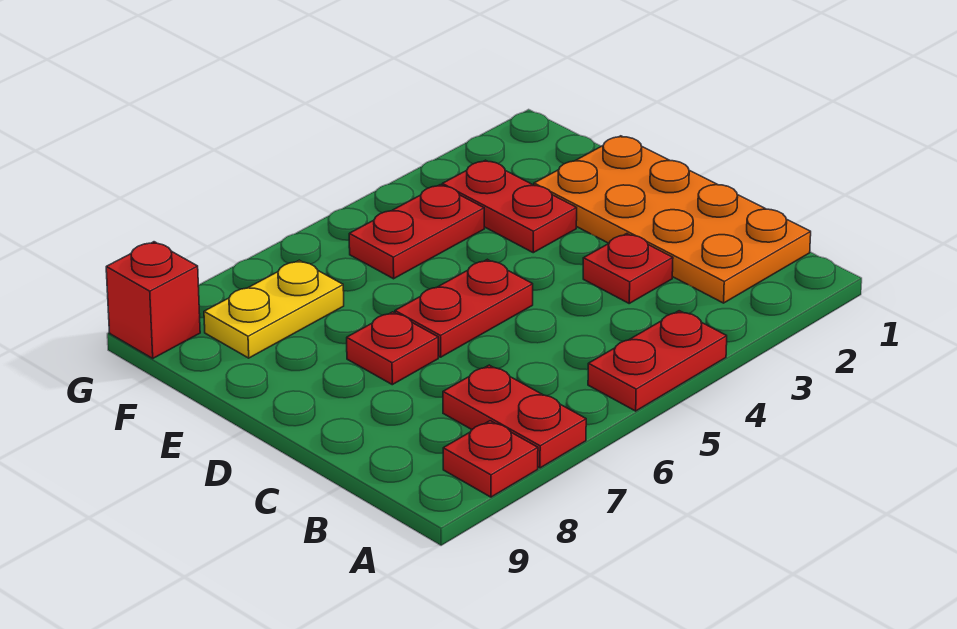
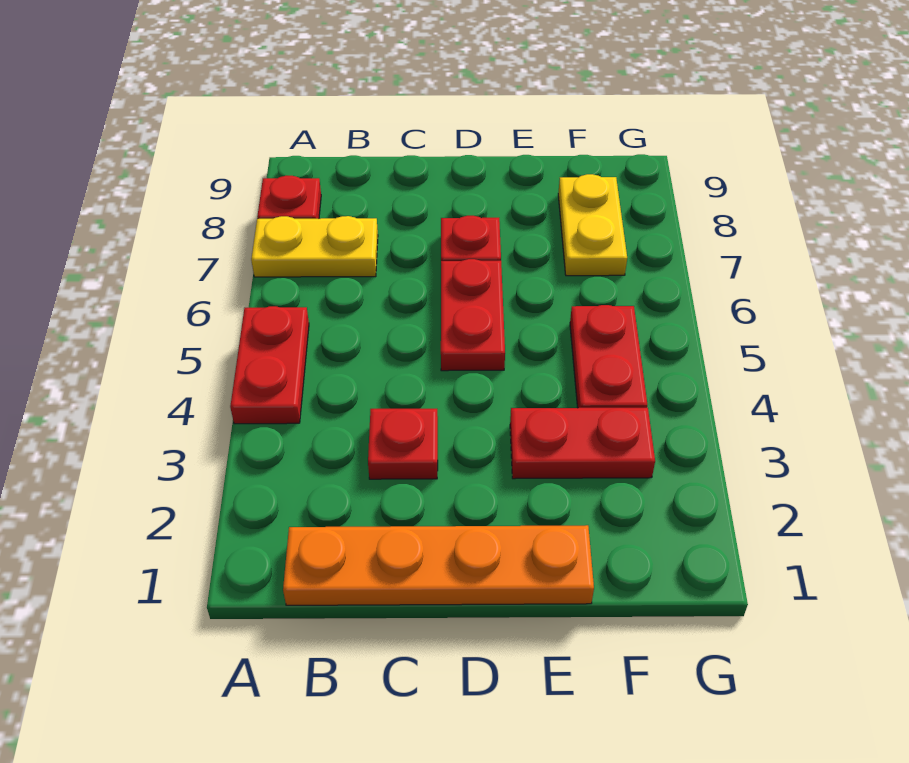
red 1x2 plate [443,365,586,468] -> yellow 1x2 plate [251,216,378,277]
orange 2x4 plate [534,136,811,303] -> orange 1x4 plate [283,525,594,605]
red 1x1 brick [106,242,200,358] -> none

